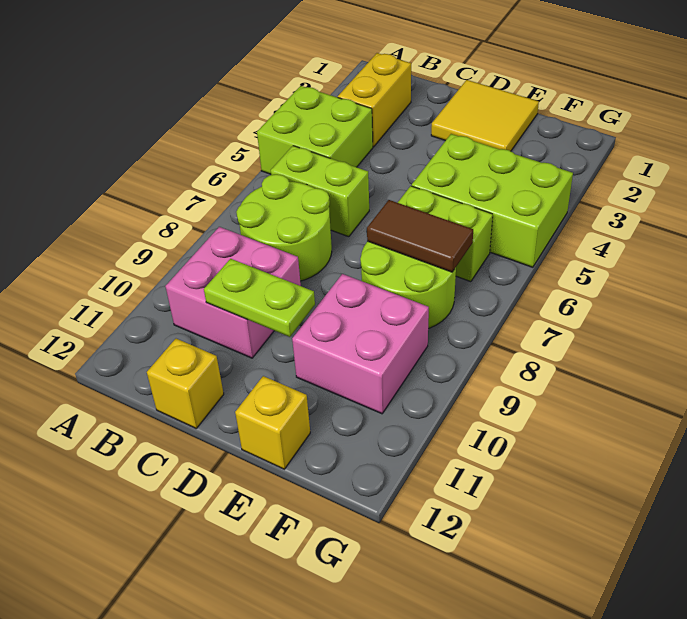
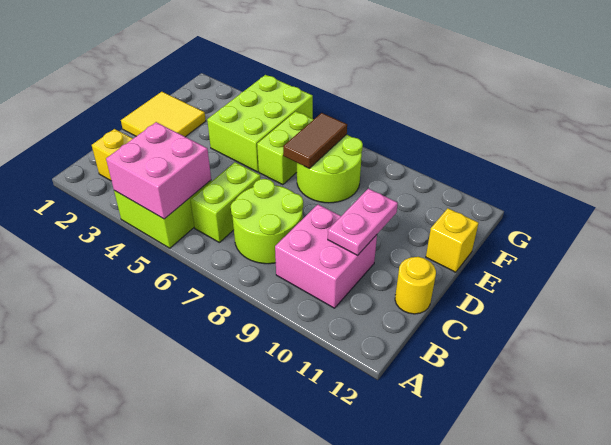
lime 1x2 plate [204,259,315,337] -> pink 1x2 plate [328,188,398,255]
yellow 1x1 brick [147,339,224,428] -> yellow 1x1 round brick [395,257,436,314]
pink 2x2 brick [292,274,429,414] -> pink 2x2 brick moved to [106,122,211,219]

